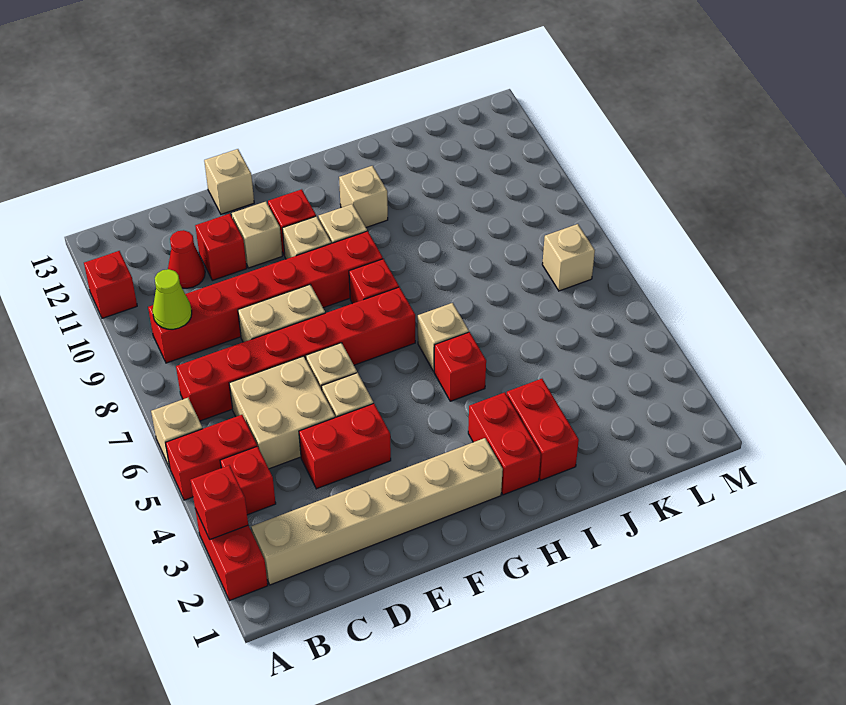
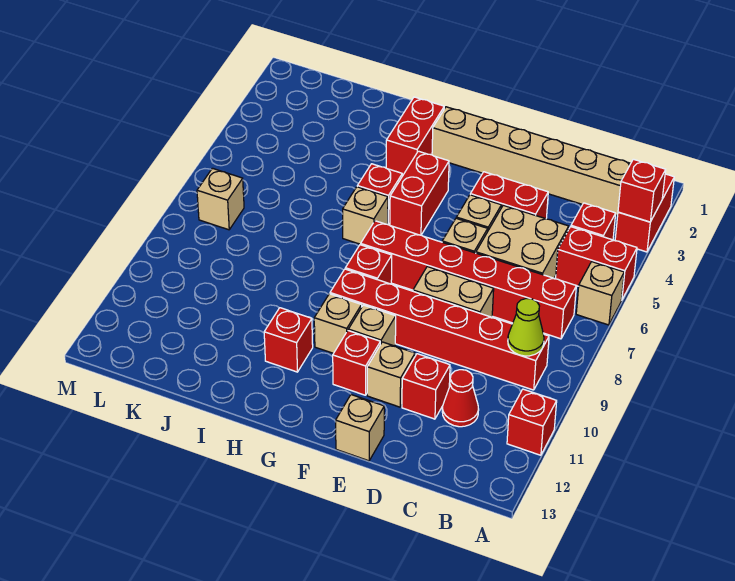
tan 1x1 brick [339,166,388,227] -> red 1x1 brick [264,308,313,372]
red 1x2 brick [507,379,579,480] -> red 1x2 brick moved to [390,151,449,235]

